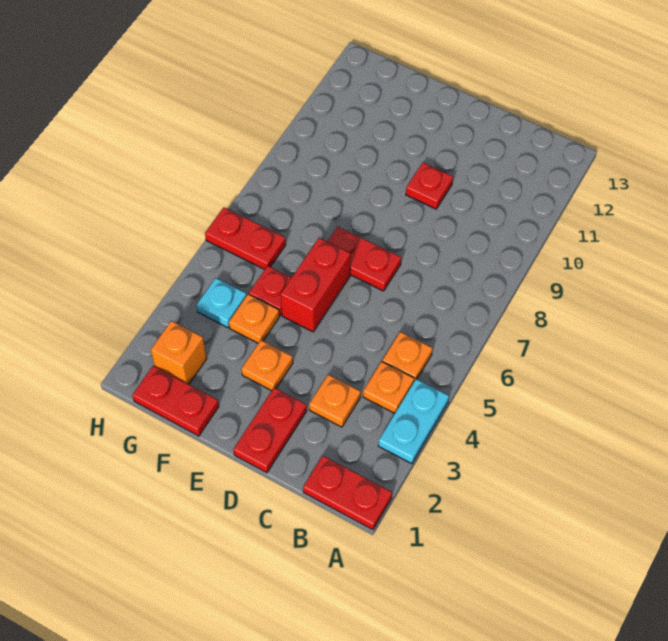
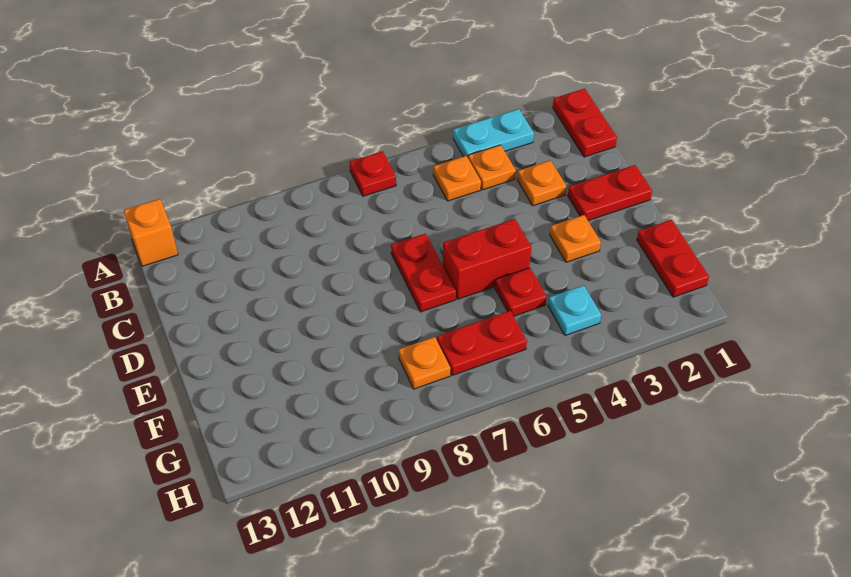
red 1x1 plate [406,163,453,209] -> red 1x1 plate moved to [349,151,396,196]
orange 1x1 plate [229,294,280,343] -> orange 1x1 plate moved to [398,337,451,389]
orange 1x1 brick [151,321,207,384] -> orange 1x1 brick moved to [124,199,178,266]
red 1x2 plate [205,207,286,270] -> red 1x2 plate turned to [437,311,527,375]

